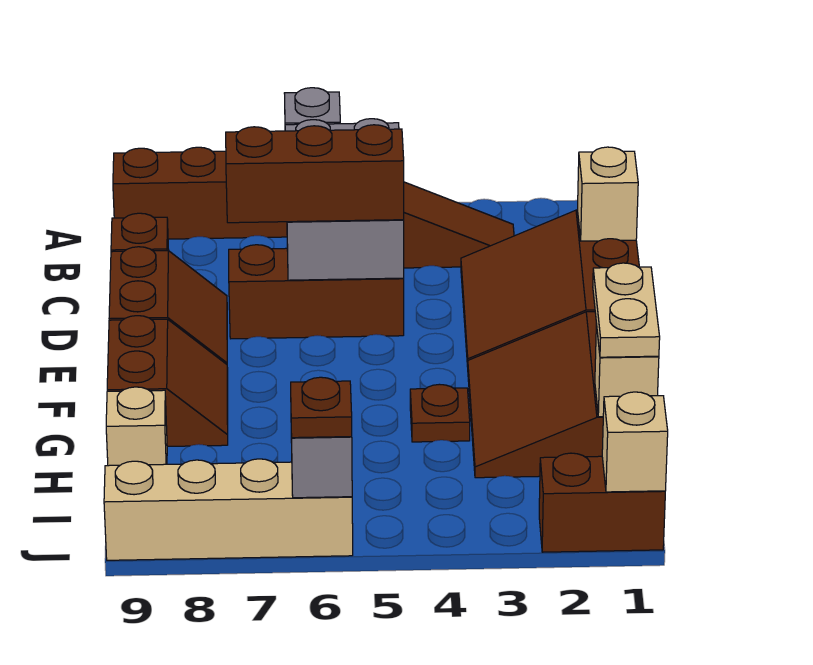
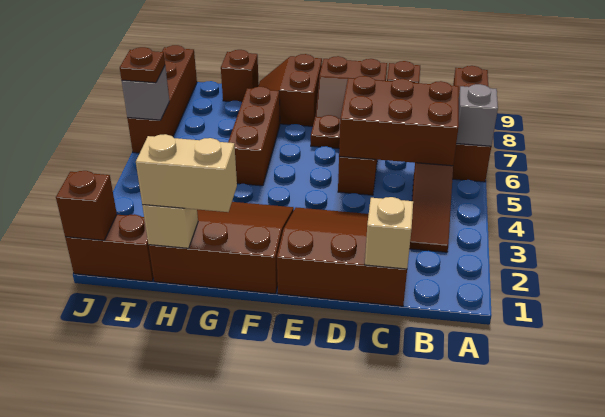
grey 2x3 brick [285,119,404,280] -> brown 2x3 brick [339,76,459,166]
brown 1x3 brick [226,125,404,223] -> brown 1x3 brick moved to [228,87,280,186]
brown 2x2 slope [107,316,228,446] -> brown 2x2 slope turned to [258,54,322,127]
tan 1x2 plate [593,263,660,357] -> tan 1x2 brick [136,134,237,212]
brown 1x1 plate [410,384,470,442] -> brown 1x1 plate moved to [311,115,340,148]
tan 1x1 brick [106,387,167,466] -> brown 1x1 brick [221,50,259,102]
brown 1x2 brick [539,453,665,552] -> brown 1x2 brick turned to [65,214,154,281]
tan 1x1 brick [602,392,668,492] -> brown 1x1 brick [56,171,117,240]
tan 1x4 brick [104,459,353,560] -> brown 1x4 brick [127,45,197,153]

